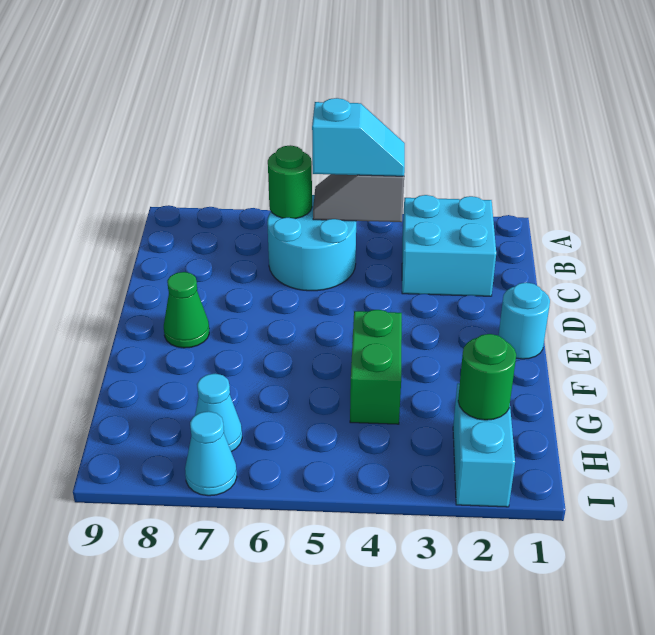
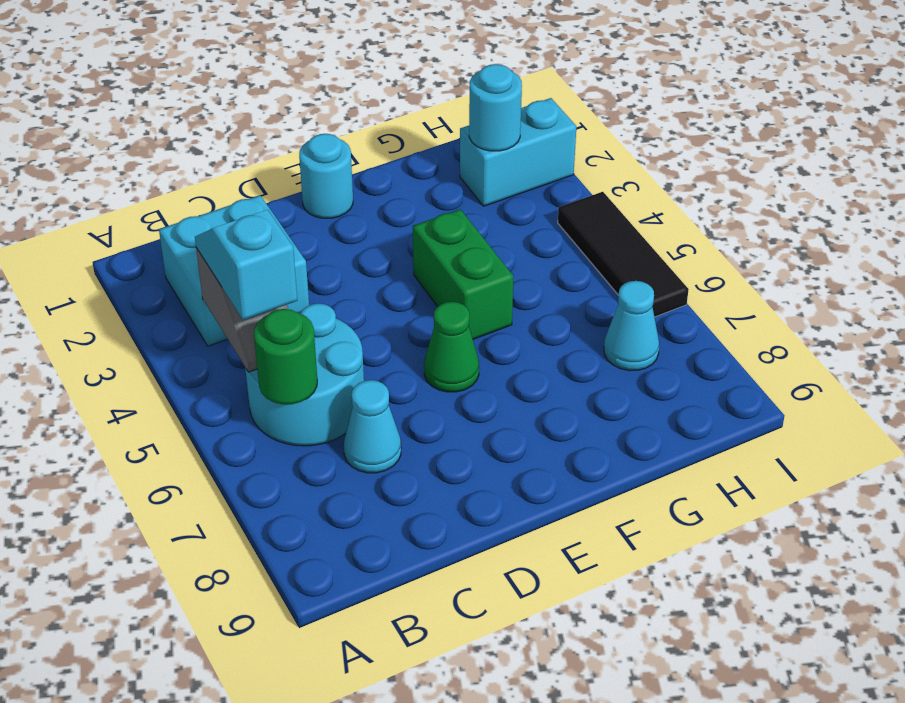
green 1x1 cone [164,272,209,348] -> green 1x1 cone moved to [424,302,479,392]
green 1x2 brick [350,310,402,424] -> green 1x2 brick turned to [413,209,514,339]
green 1x1 round brick [458,334,516,420] -> cyan 1x1 round brick [469,64,522,151]
none -> black 1x3 tile [558,192,689,317]
cyan 1x1 cone [185,411,237,496] -> cyan 1x1 cone moved to [344,380,401,473]

